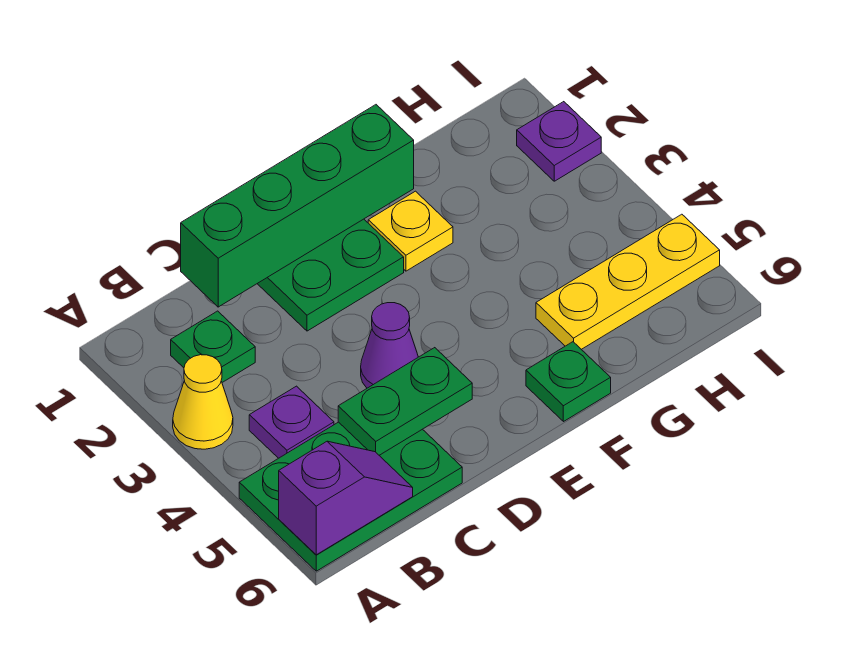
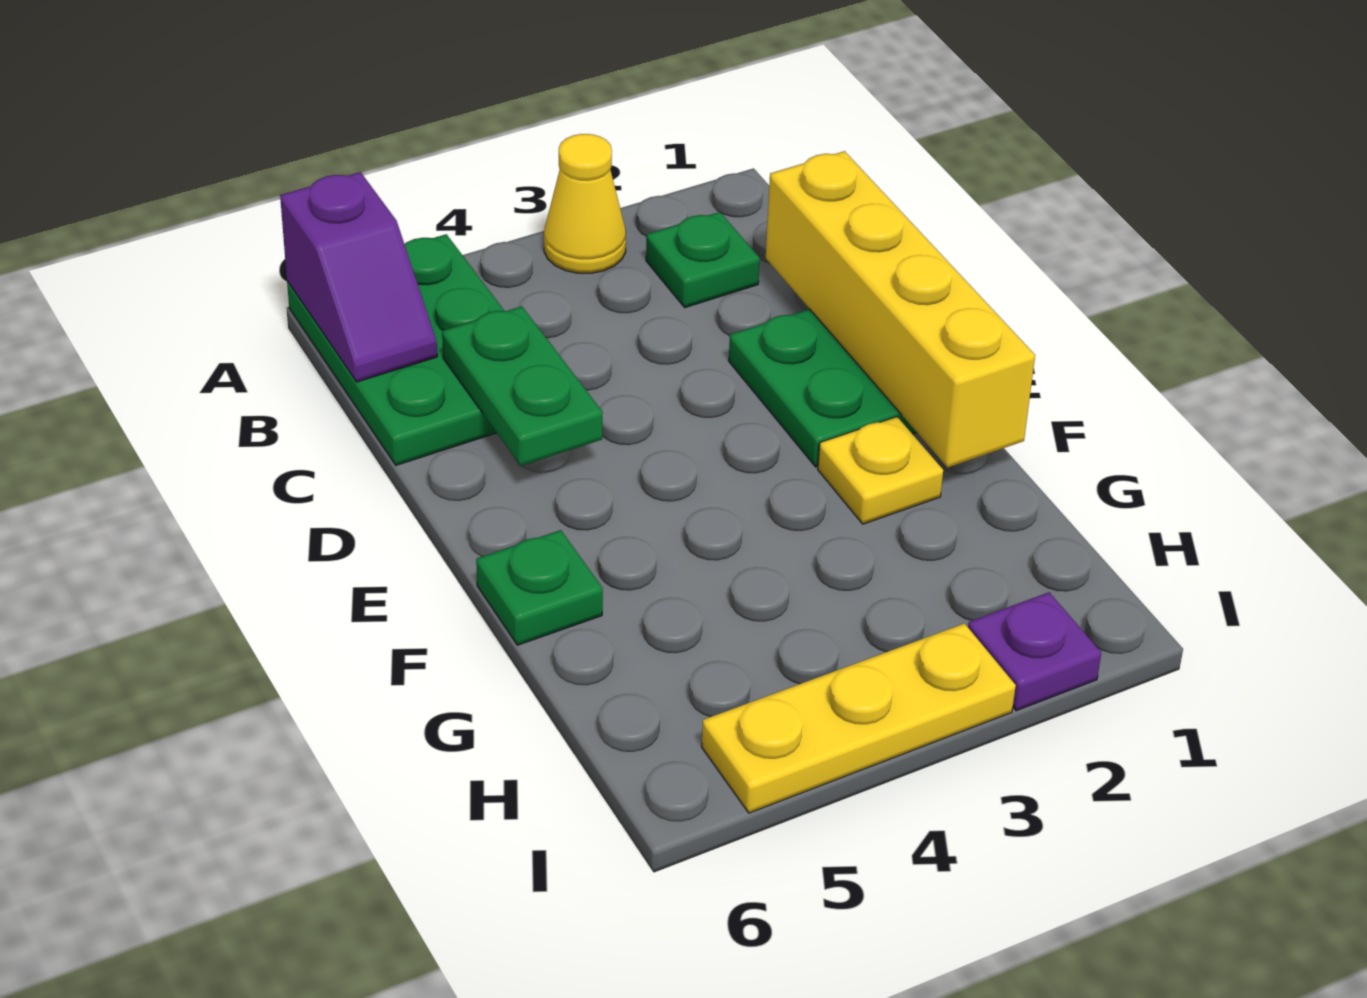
purple 1x1 plate [249,386,334,458] -> none
green 1x4 brick [181,105,414,307] -> yellow 1x4 brick [766,151,1035,468]
purple 1x1 cone [361,303,418,388] -> none
yellow 1x3 plate [536,214,720,349] -> yellow 1x3 plate turned to [702,623,1016,813]

